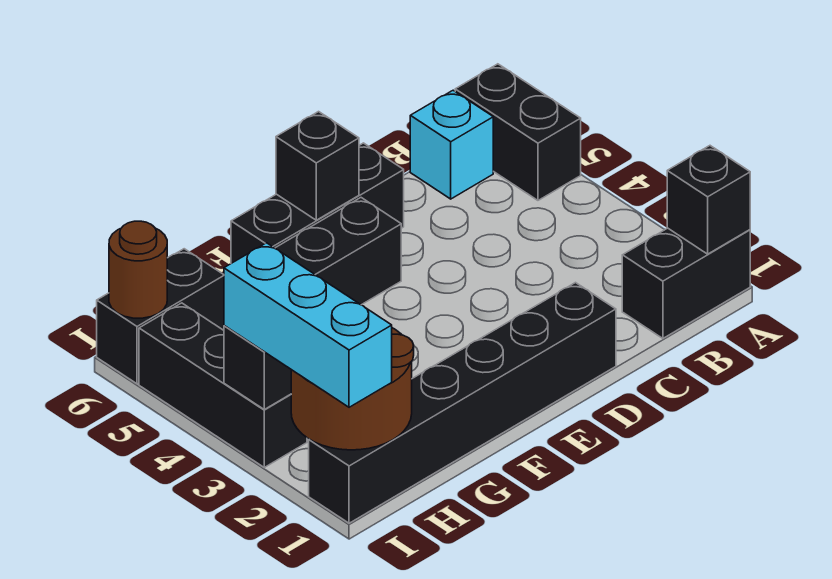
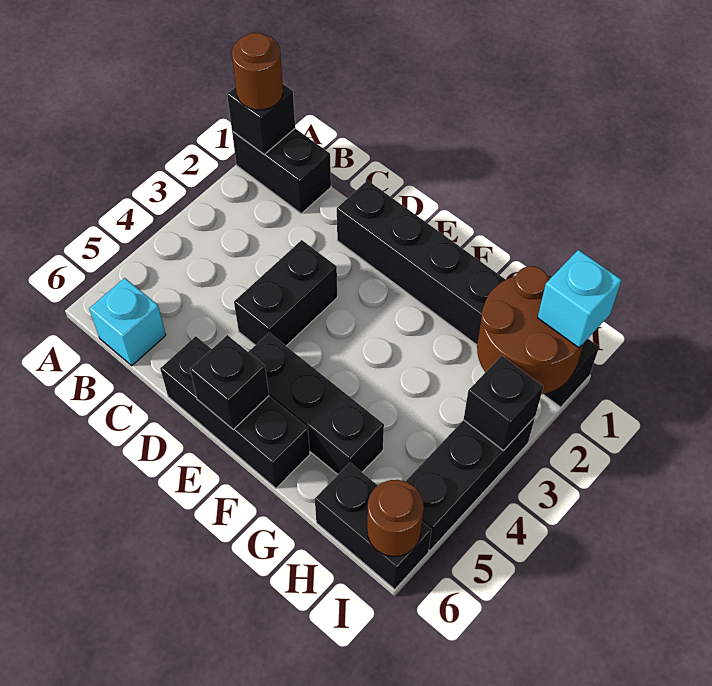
none -> brown 1x1 round brick [232,33,283,110]
black 1x2 brick [455,64,581,200] -> black 1x2 brick moved to [234,240,337,346]
cyan 1x3 brick [224,243,392,407] -> cyan 1x1 brick [538,250,622,348]

